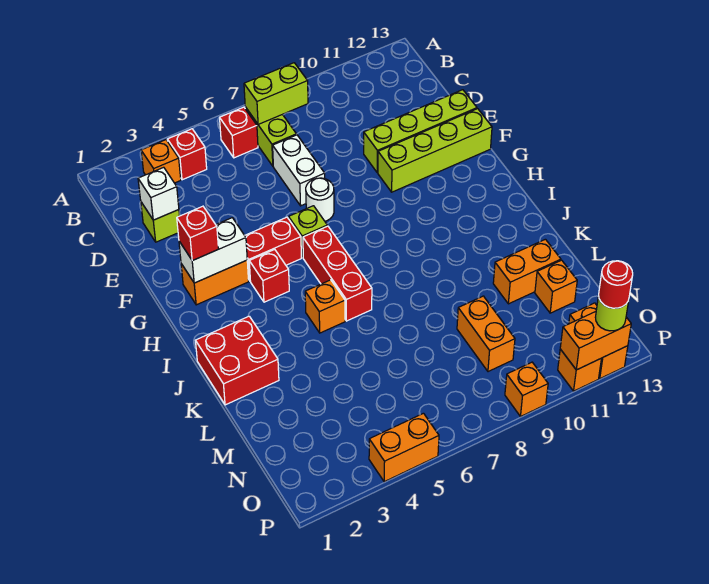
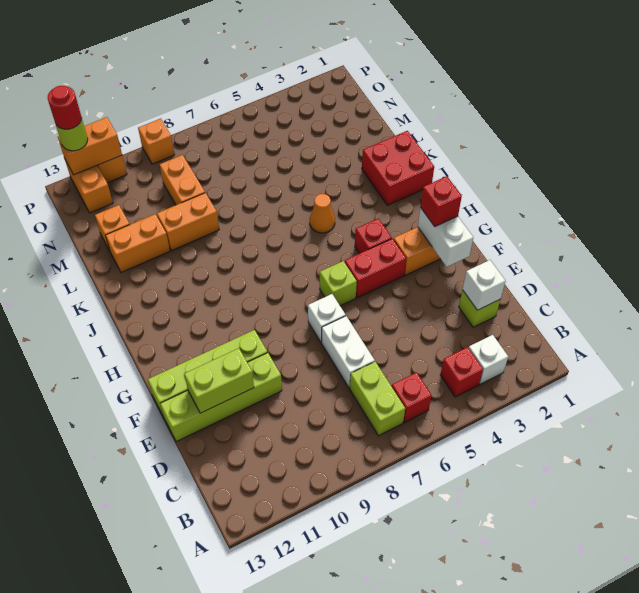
orange 1x1 brick [141,140,181,183] -> white 1x1 brick [469,335,508,384]
lime 1x2 brick [244,63,308,124] -> lime 1x2 brick moved to [184,348,254,413]
white 1x1 round brick [306,178,334,221] -> white 1x1 brick [308,294,346,343]
white 1x2 brick [179,218,247,283] -> white 1x2 brick turned to [418,208,473,267]
red 1x3 brick [303,226,372,321] -> none
orange 1x1 brick [305,280,345,333] -> orange 1x1 cone [310,194,335,233]
orange 1x2 brick [369,413,439,482] -> orange 1x2 brick moved to [157,193,219,251]

